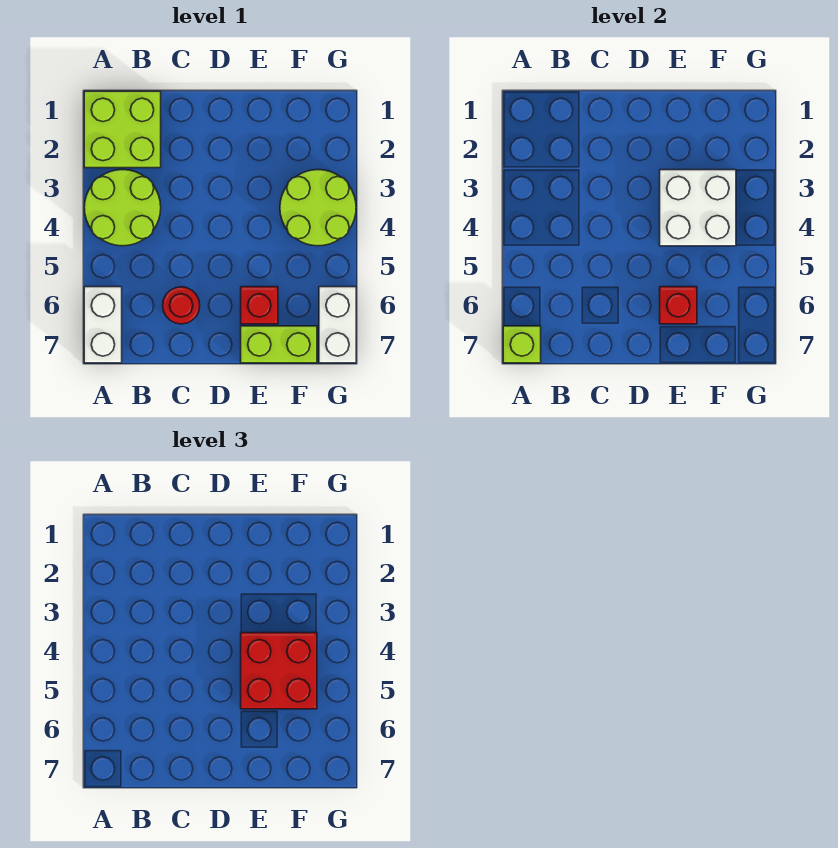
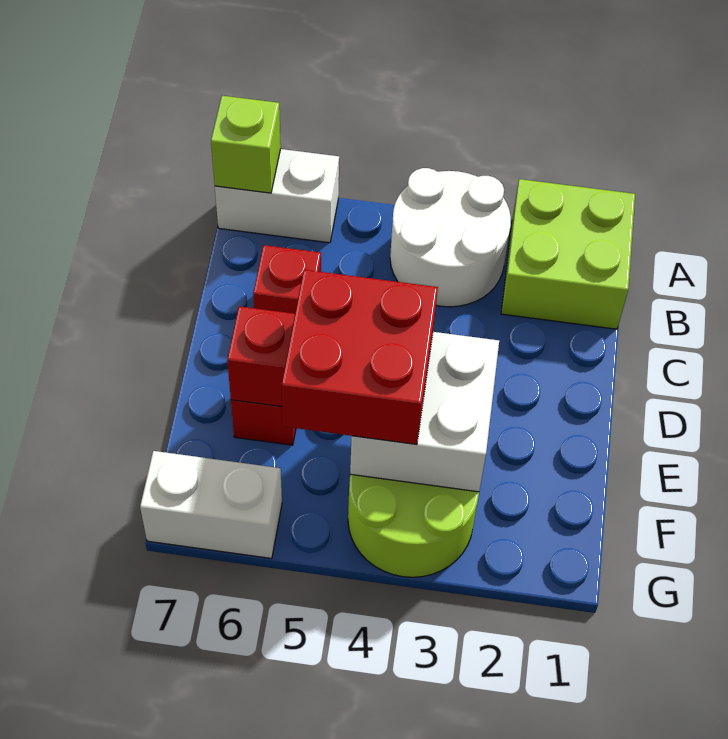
lime 2x2 round brick [84,170,161,246] -> white 2x2 round brick [390,168,511,307]
red 1x1 round brick [163,287,200,324] -> red 1x1 brick [253,245,321,314]
lime 1x2 brick [241,326,317,363] -> none

